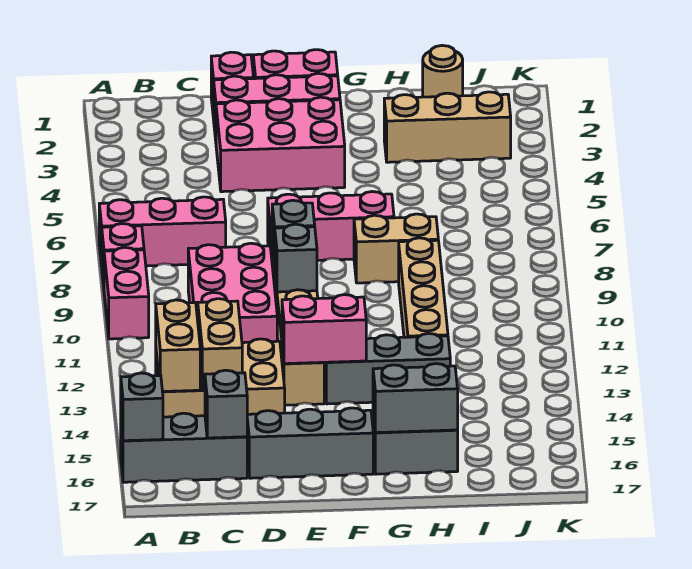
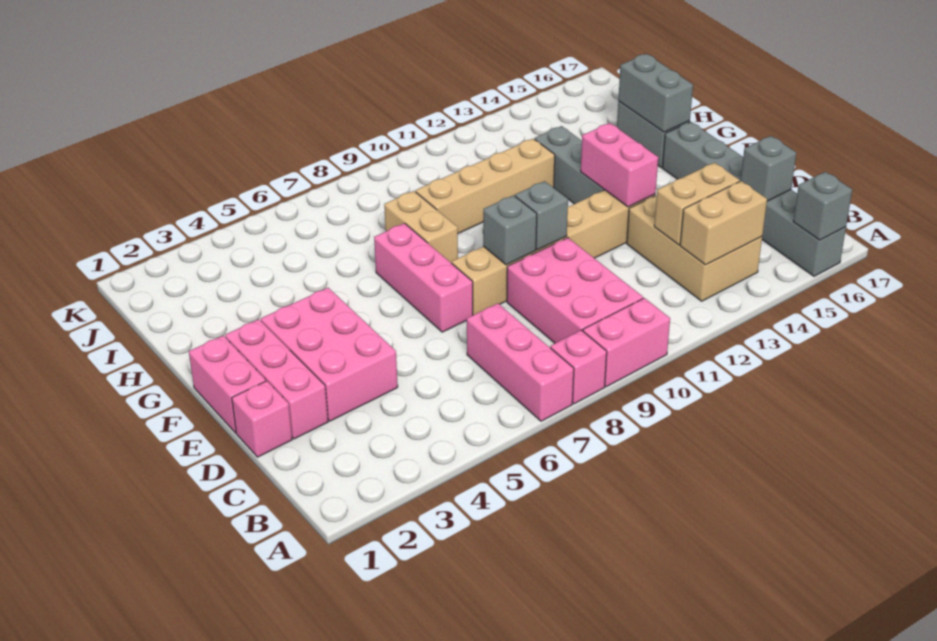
pink 2x3 brick [188,243,277,343] -> pink 2x3 brick turned to [507,238,643,343]
tan 1x3 brick [384,92,511,162] -> none
tan 1x1 round brick [423,45,463,97] -> none

